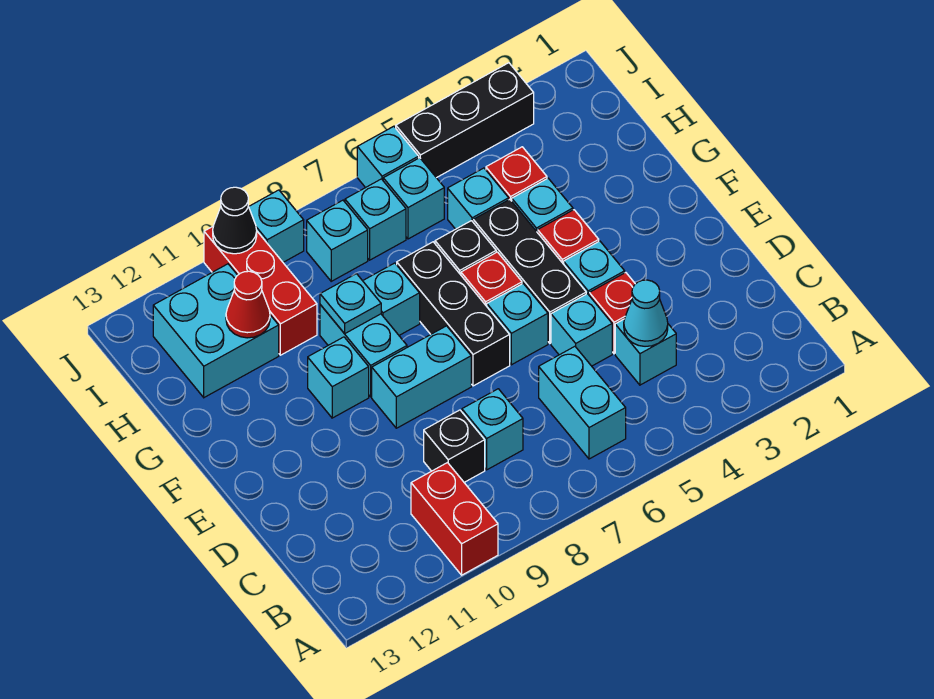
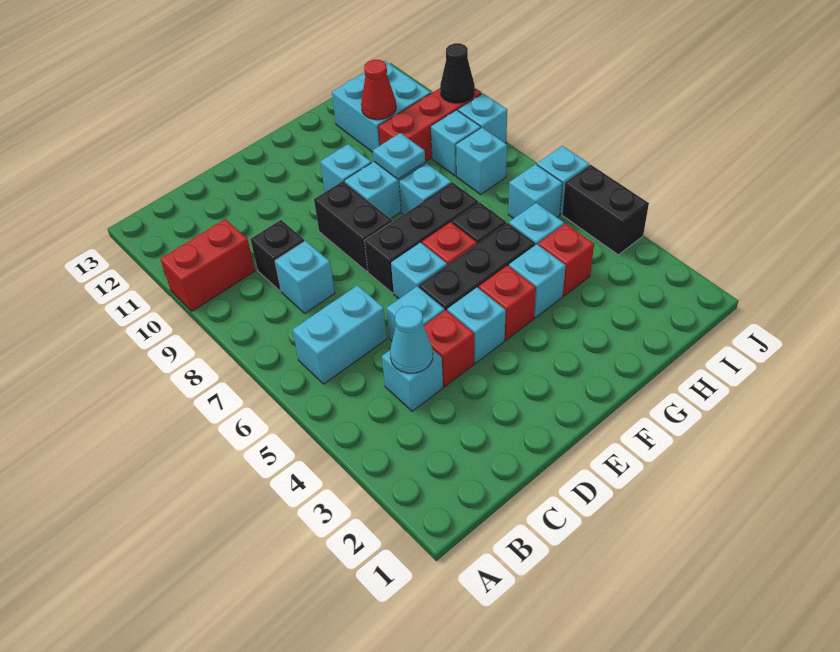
cyan 1x2 brick [372,326,471,428] -> black 1x2 brick [314,181,393,271]
cyan 1x1 brick [345,179,406,260] -> cyan 1x1 brick moved to [431,110,481,176]
black 1x3 brick [396,63,534,178] -> black 1x2 brick [562,165,649,255]

